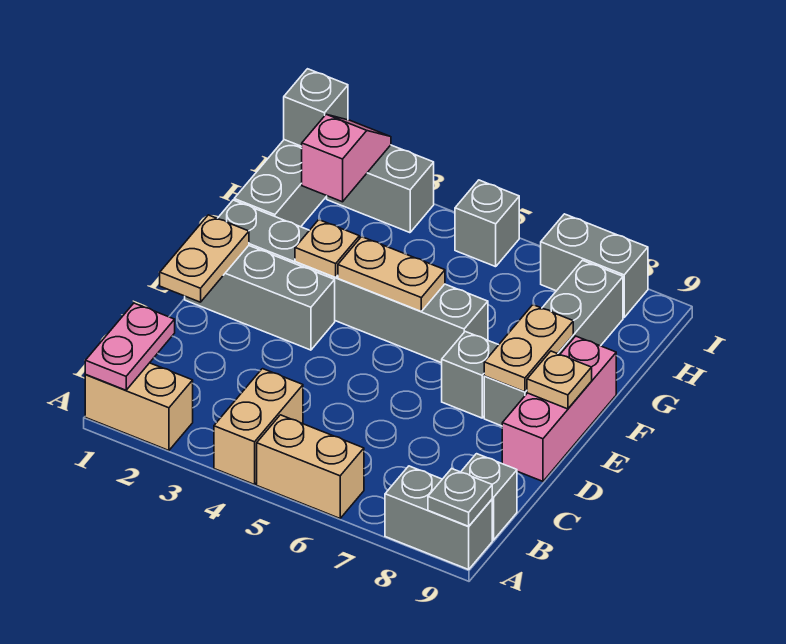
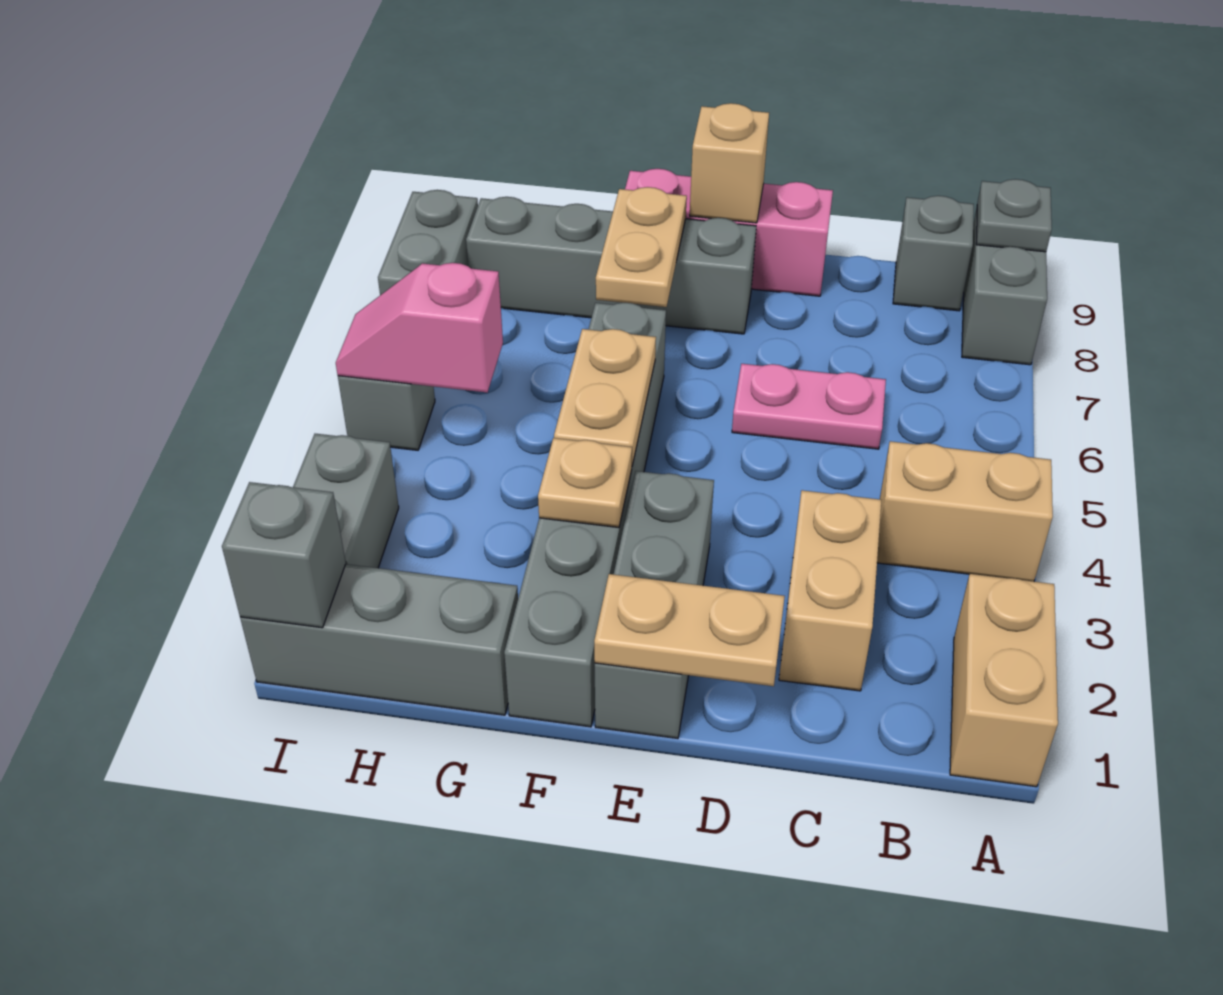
pink 1x2 plate [85,303,175,390] -> pink 1x2 plate moved to [732,364,886,449]
tan 1x2 brick [257,415,364,518] -> tan 1x2 brick moved to [779,490,881,691]
grey 1x1 brick [442,332,498,418] -> none
tan 1x2 plate [484,305,573,392] -> tan 1x2 plate turned to [596,187,687,307]
tan 1x1 plate [527,351,592,409] -> tan 1x1 brick [690,103,769,223]
pink 1x2 slope [302,115,391,202] -> pink 1x2 slope moved to [336,263,503,392]

